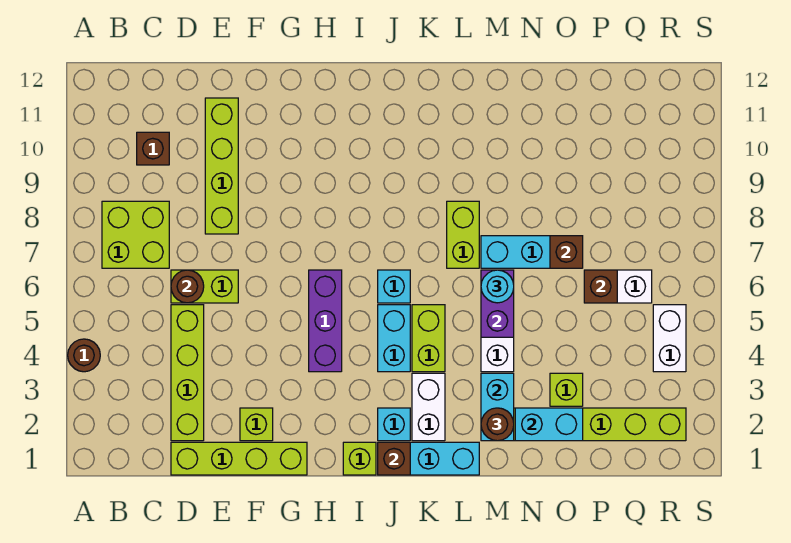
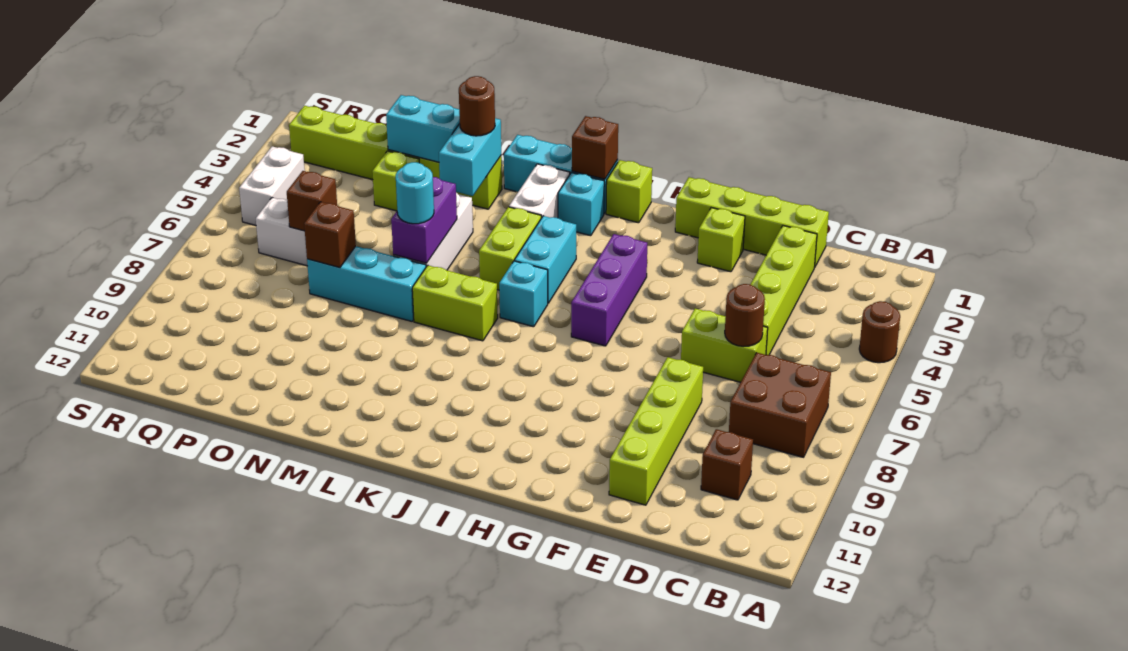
lime 2x2 brick [102,201,169,268] -> brown 2x2 brick [729,353,831,457]
lime 1x2 brick [447,201,479,268] -> lime 1x2 brick turned to [412,265,498,341]

